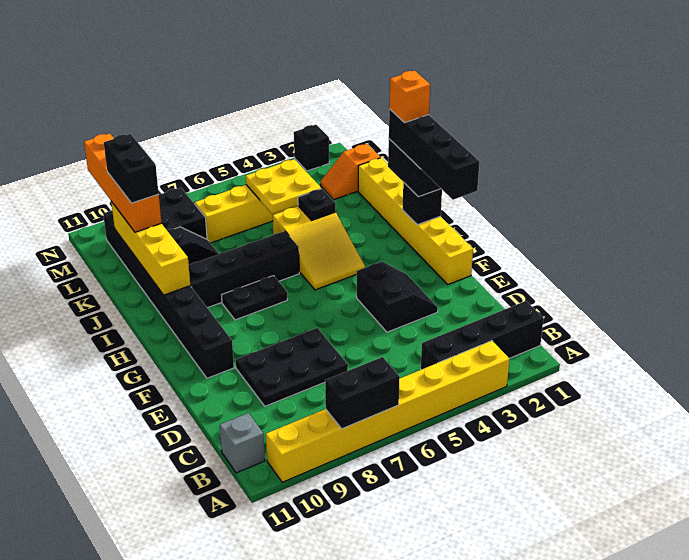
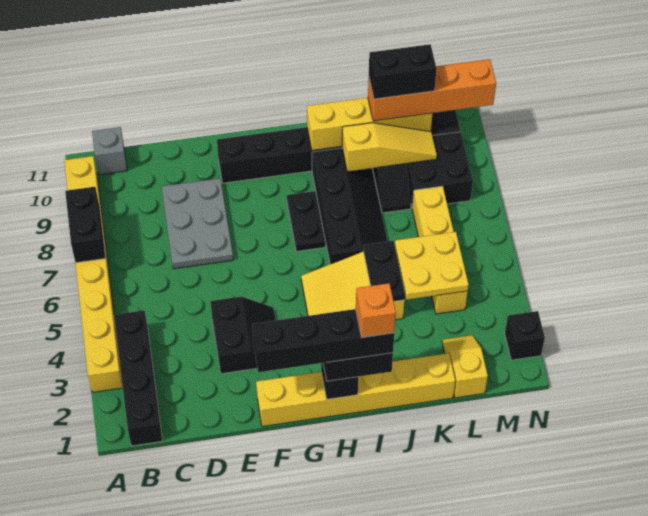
black 2x3 plate [236,328,348,406] -> grey 2x3 plate [162,178,233,269]
black 2x2 slope [357,262,438,332] -> black 2x2 slope turned to [210,297,275,374]
black 1x1 plate [298,189,336,220] -> black 1x2 plate [363,241,405,301]
none -> yellow 1x3 slope [342,123,437,172]
orange 1x2 slope [321,144,380,199] -> yellow 1x2 slope [442,335,488,398]

